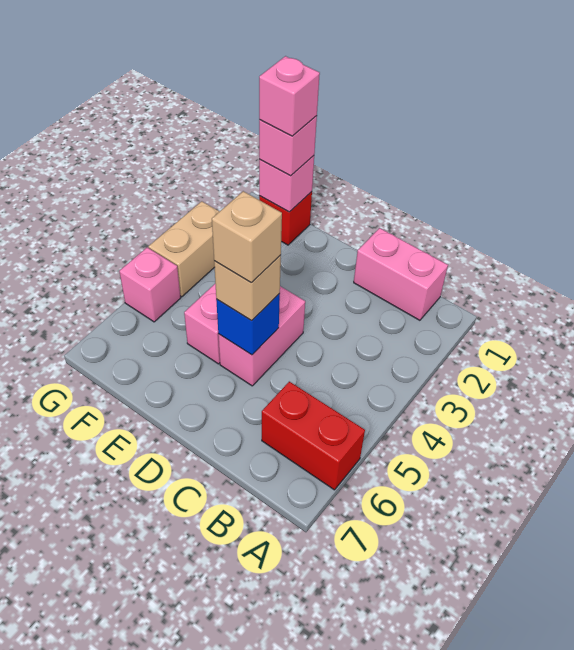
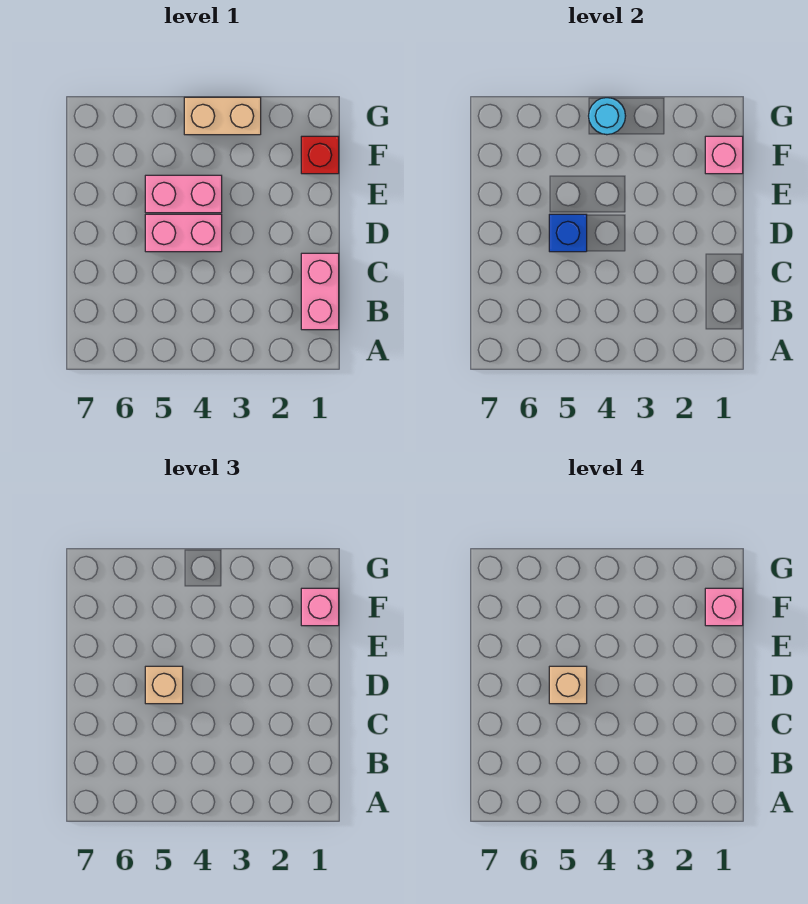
red 1x2 brick [262,382,365,490] -> none
none -> cyan 1x1 round brick [589,98,625,135]
pink 1x1 brick [119,248,181,322] -> none

